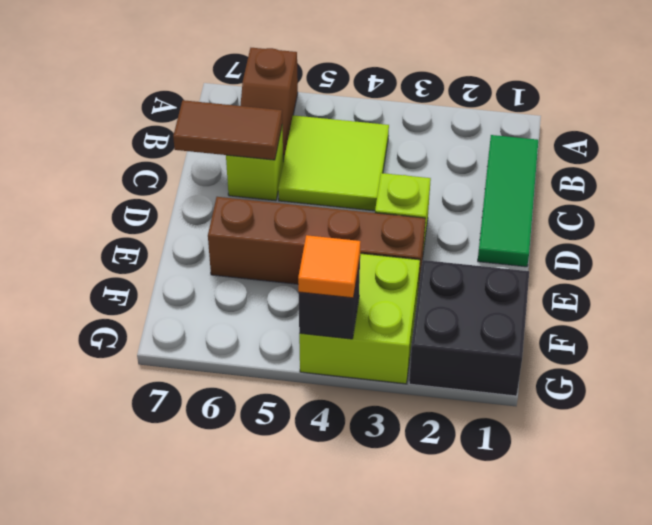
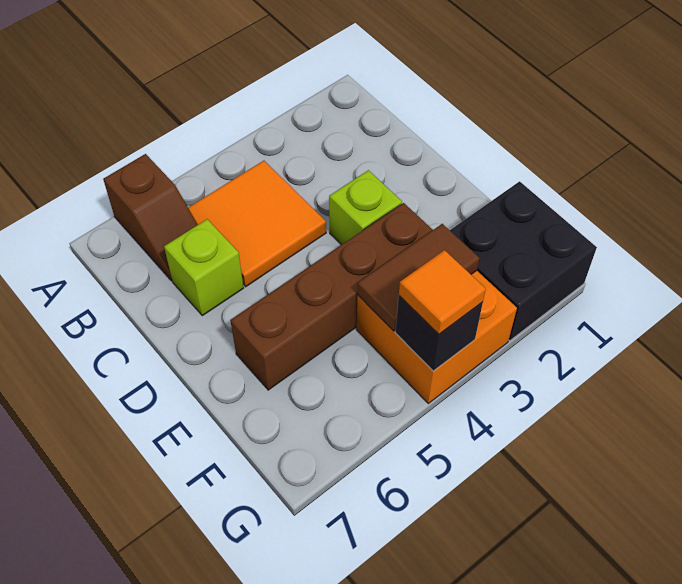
green 1x3 tile [478,135,538,267] -> none
lime 2x2 tile [278,115,389,211] -> orange 2x2 tile [188,161,326,287]
brown 1x2 tile [173,100,282,160] -> brown 1x2 tile moved to [358,224,479,331]
lime 2x2 brick [299,253,420,384] -> orange 2x2 brick [357,271,517,403]

